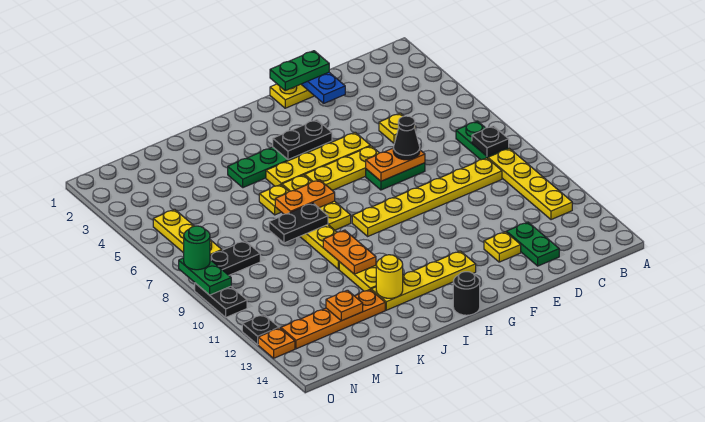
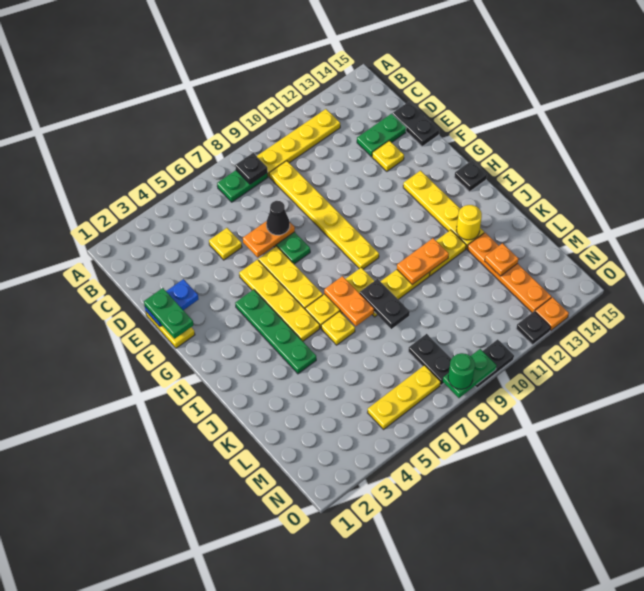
orange 1x2 plate [366,148,425,181] -> orange 1x2 plate turned to [243,221,295,257]
black 1x2 plate [273,120,332,160] -> black 1x2 plate moved to [392,102,439,146]
black 1x1 round brick [453,272,480,315] -> black 1x1 plate [454,160,487,192]

